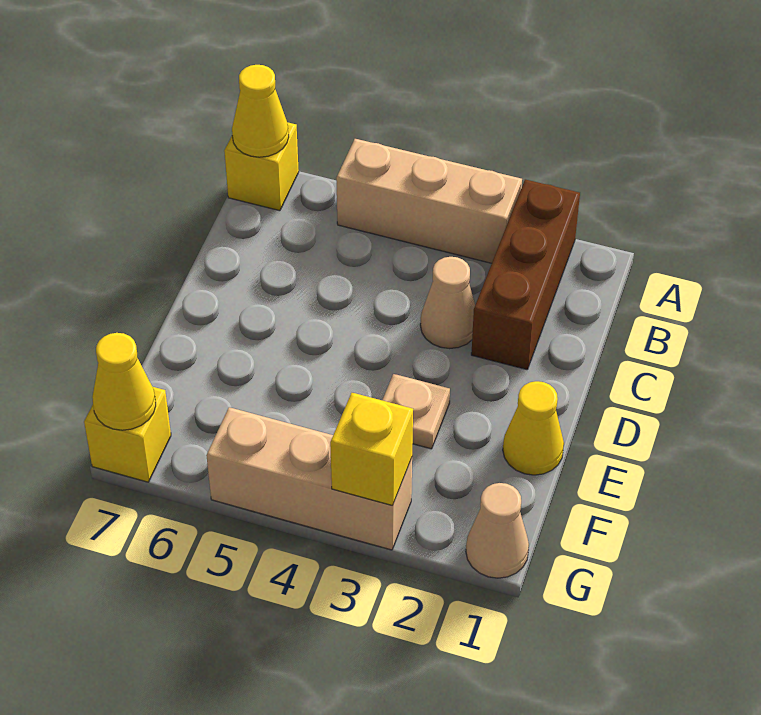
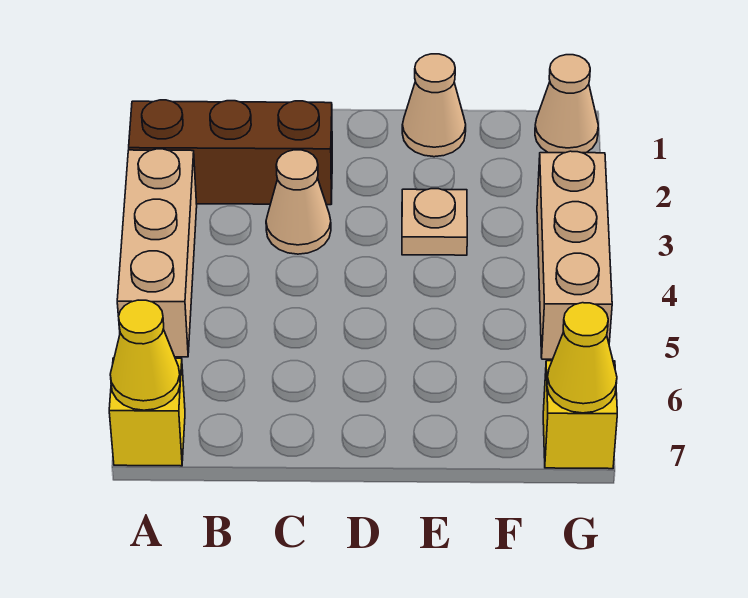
yellow 1x1 cone [503,381,564,475] -> tan 1x1 cone [402,54,466,157]
yellow 1x1 brick [330,393,413,506] -> none

